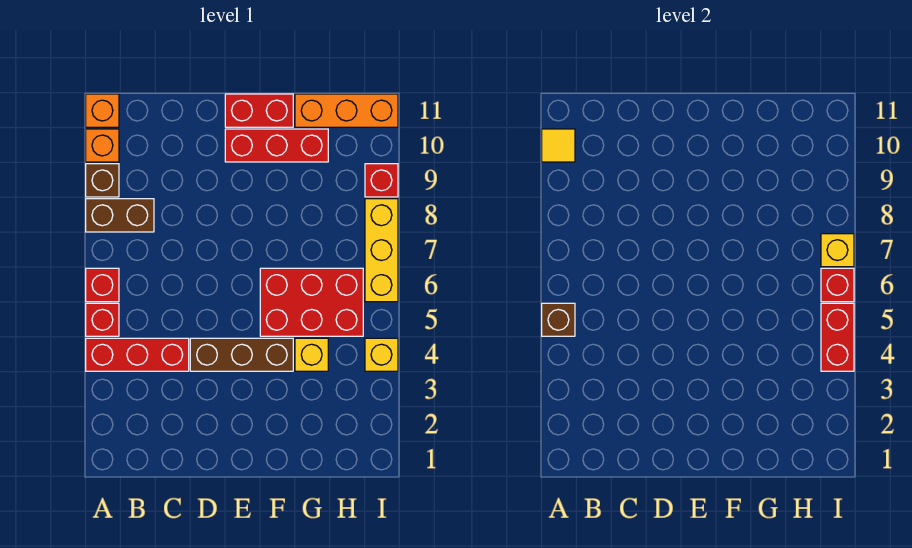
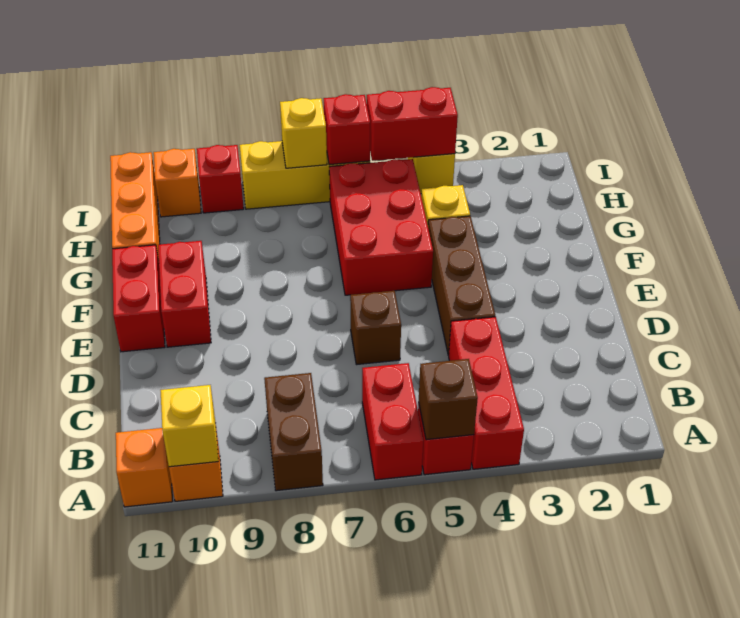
red 1x1 brick [86,268,119,302] -> red 1x2 brick [362,363,424,480]
brown 1x1 brick [86,164,119,197] -> brown 1x1 brick moved to [350,291,401,365]
yellow 1x1 tile [542,129,575,162] -> yellow 1x1 brick [161,385,218,467]
red 1x3 brick [225,129,328,162] -> red 1x2 brick [158,241,211,347]
none -> orange 1x1 brick [154,149,201,217]

